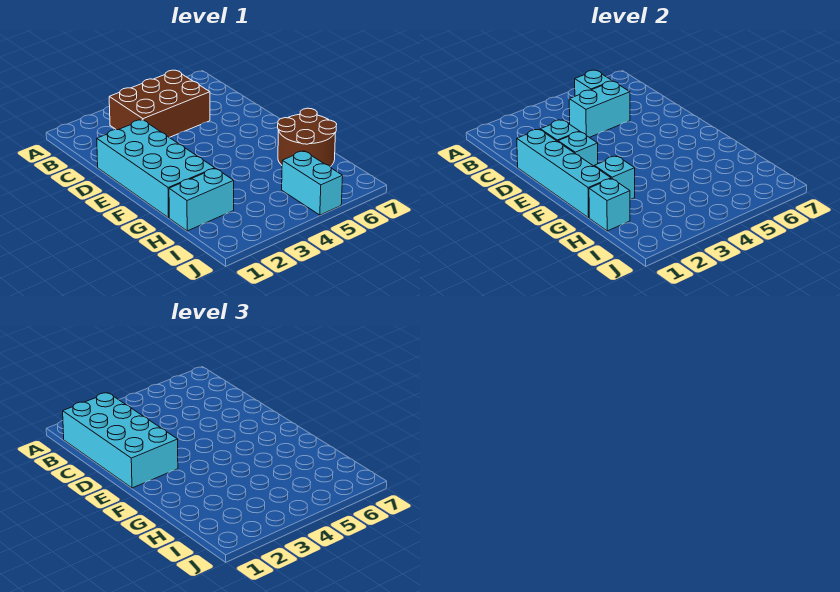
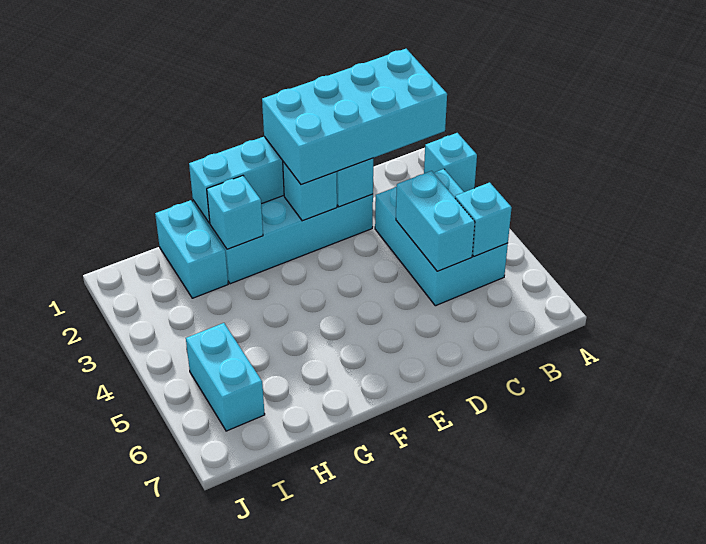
brown 2x3 brick [109,70,210,137] -> cyan 2x3 brick [375,169,508,306]
brown 2x2 round brick [278,108,337,167] -> none
cyan 1x1 brick [589,179,630,231] -> cyan 1x1 brick moved to [424,133,477,192]
cyan 1x2 brick [282,151,343,215] -> cyan 1x2 brick turned to [186,323,265,431]

